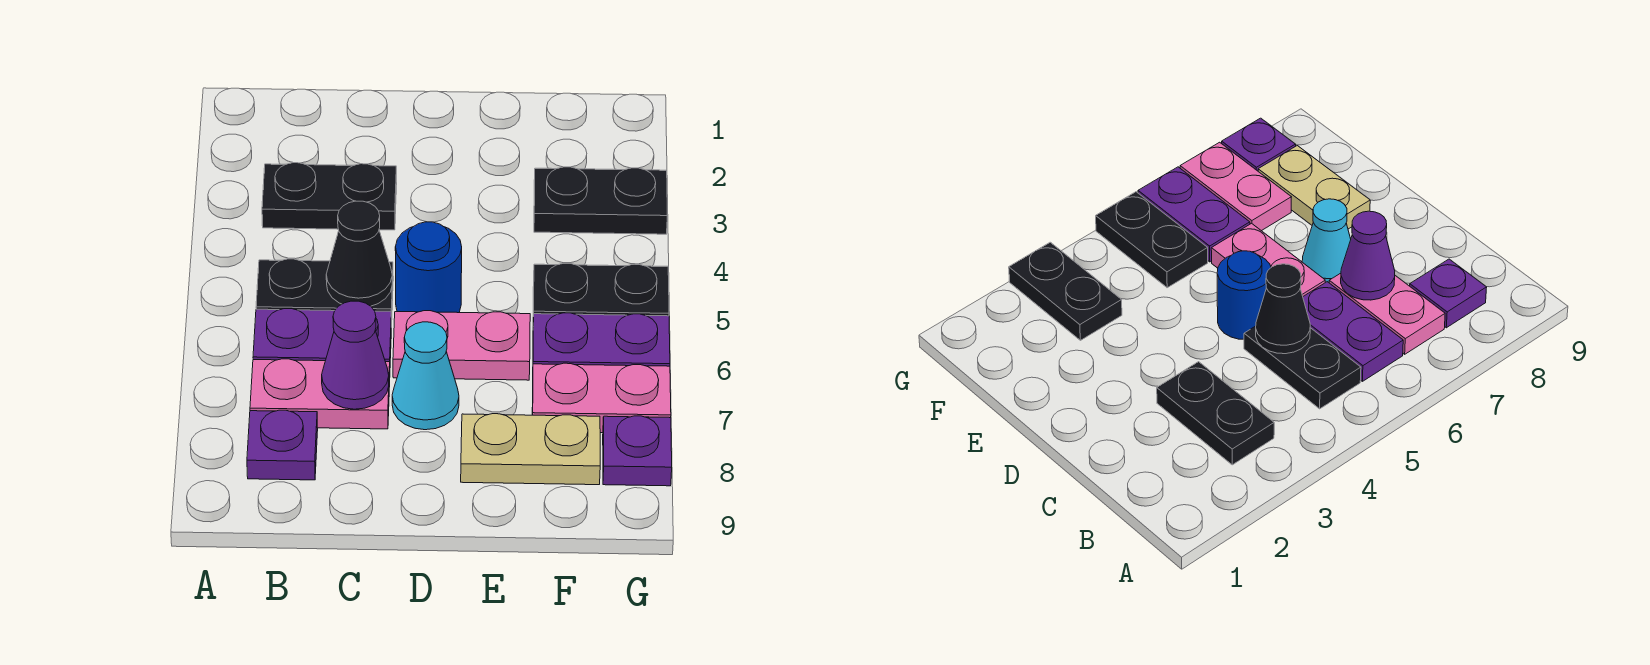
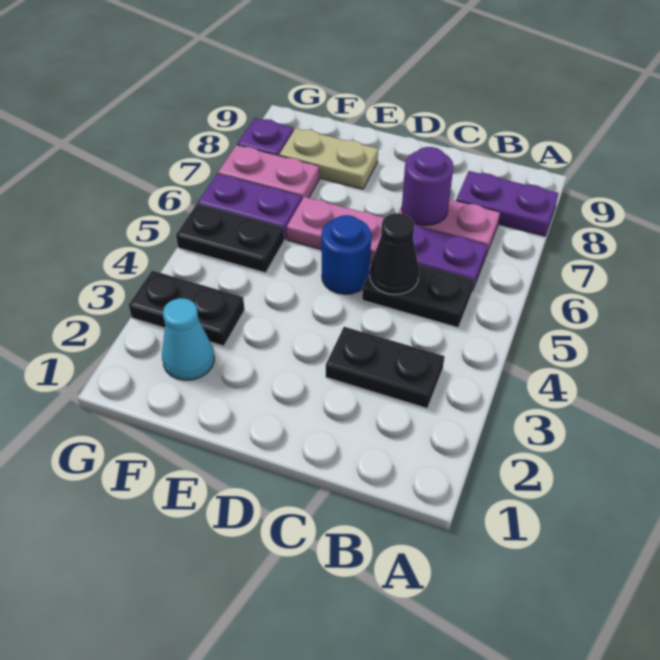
purple 1x1 plate [247,410,318,480] -> purple 1x2 plate [456,171,559,236]
purple 1x1 cone [322,301,389,409] -> purple 1x1 round brick [402,147,454,225]
cyan 1x1 cone [392,322,459,430] -> cyan 1x1 cone moved to [162,298,214,380]

